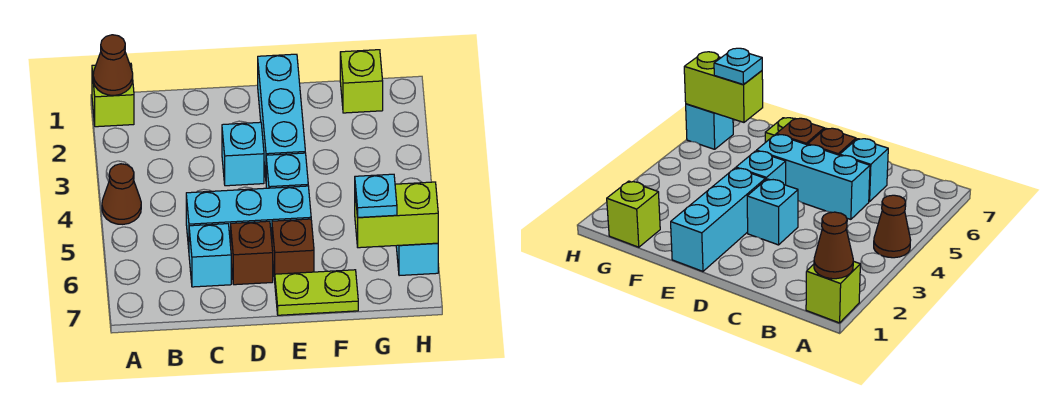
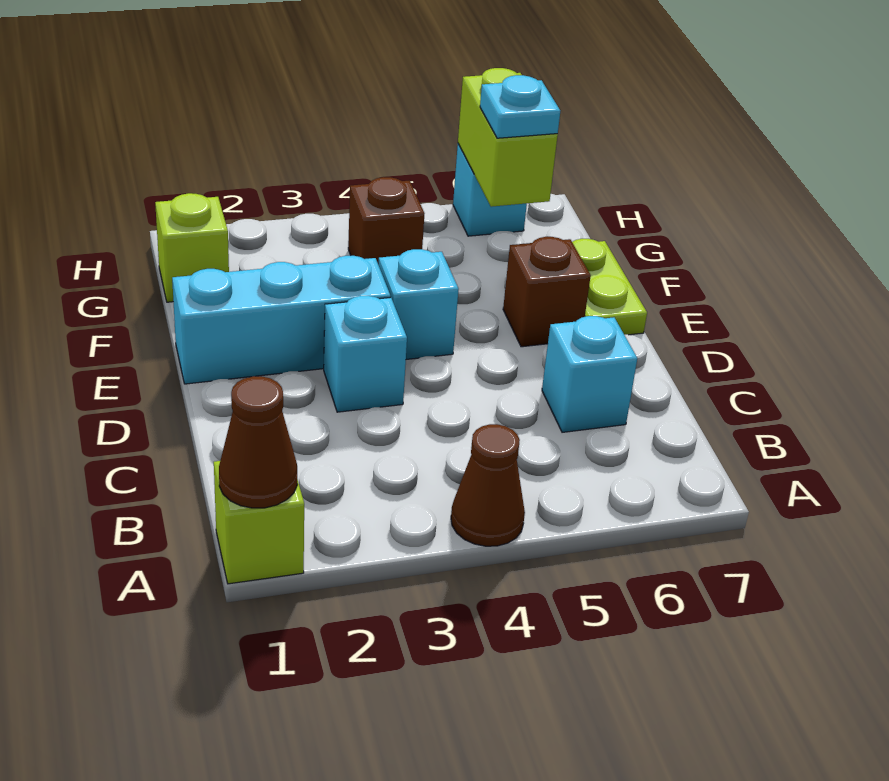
cyan 1x3 brick [186,186,311,249] -> none
brown 1x1 brick [231,221,273,285] -> brown 1x1 brick moved to [348,177,424,265]

